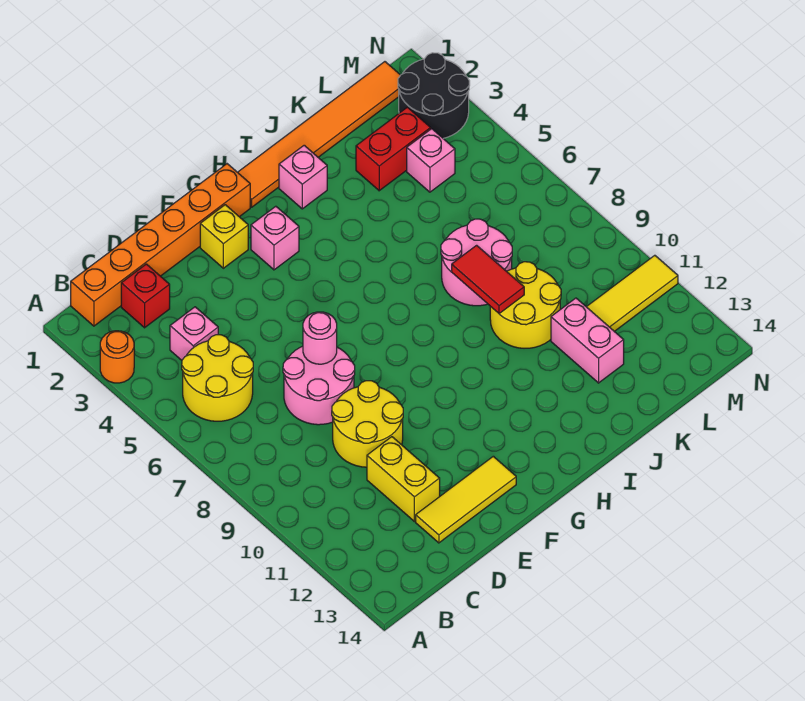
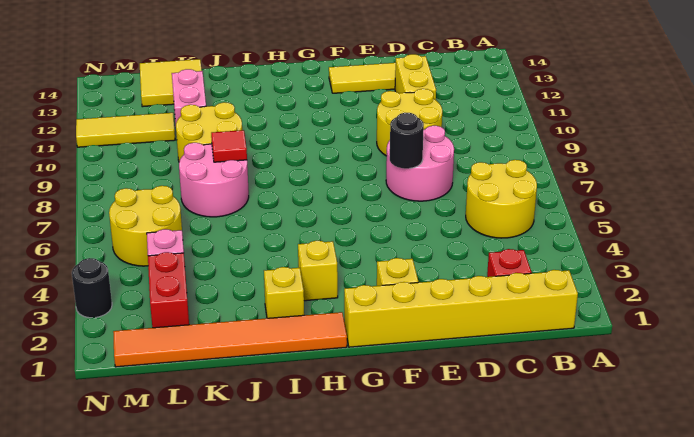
orange 1x1 round brick [100,331,134,383] -> none
orange 1x6 brick [71,164,250,326] -> yellow 1x6 brick [344,270,578,347]
pink 1x1 brick [170,307,218,360] -> none
pink 1x1 round brick [303,312,337,364] -> black 1x1 round brick [390,113,424,169]
pink 1x1 brick [251,206,299,270] -> none
none -> yellow 1x1 brick [298,241,338,301]
pink 1x1 brick [279,145,327,209] -> yellow 1x1 brick [264,267,304,318]
red 1x2 tile [452,245,524,314] -> red 1x1 tile [211,130,247,162]
red 1x2 brick [356,107,431,191] -> red 1x2 brick turned to [148,252,189,328]
none -> yellow 2x2 tile [140,59,202,107]
none -> yellow 2x2 round brick [109,186,182,266]
black 2x2 round brick [398,53,470,139] -> black 1x1 round brick [72,258,112,318]

